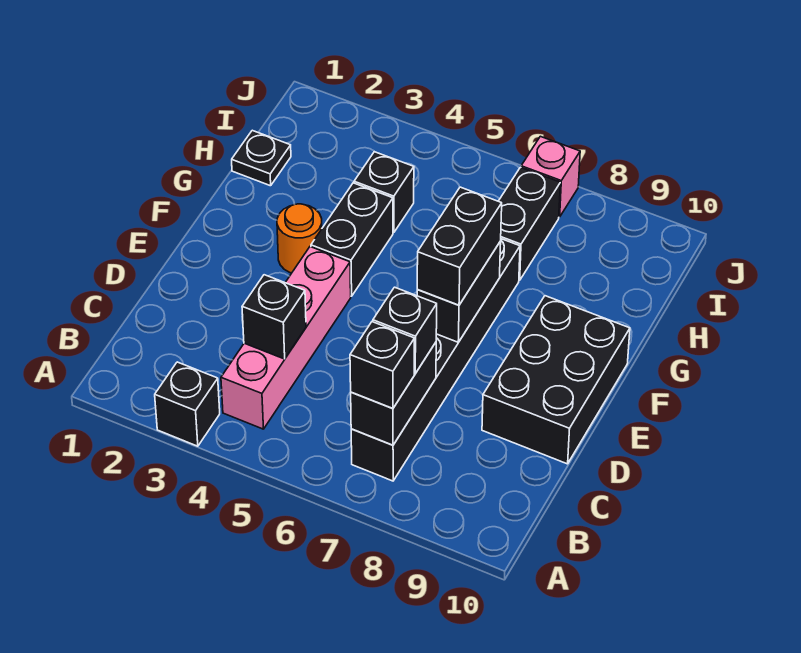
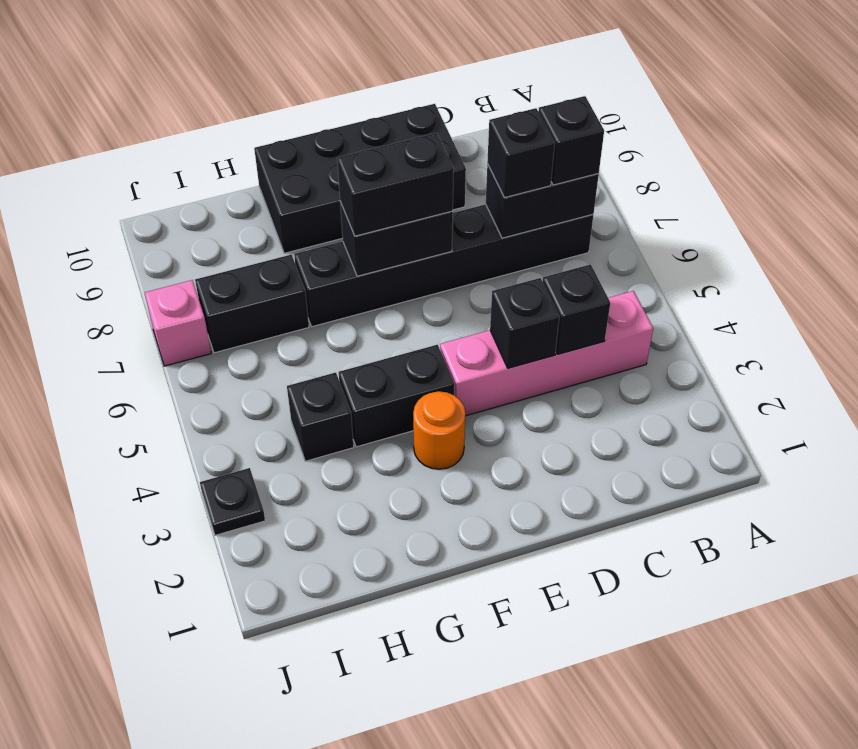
black 1x1 brick [155,362,220,446] -> black 1x1 brick moved to [490,278,559,368]
black 2x3 brick [482,296,630,464] -> black 2x4 brick [254,104,466,253]
black 1x1 plate [232,130,291,186] -> black 1x1 plate moved to [200,468,265,535]

